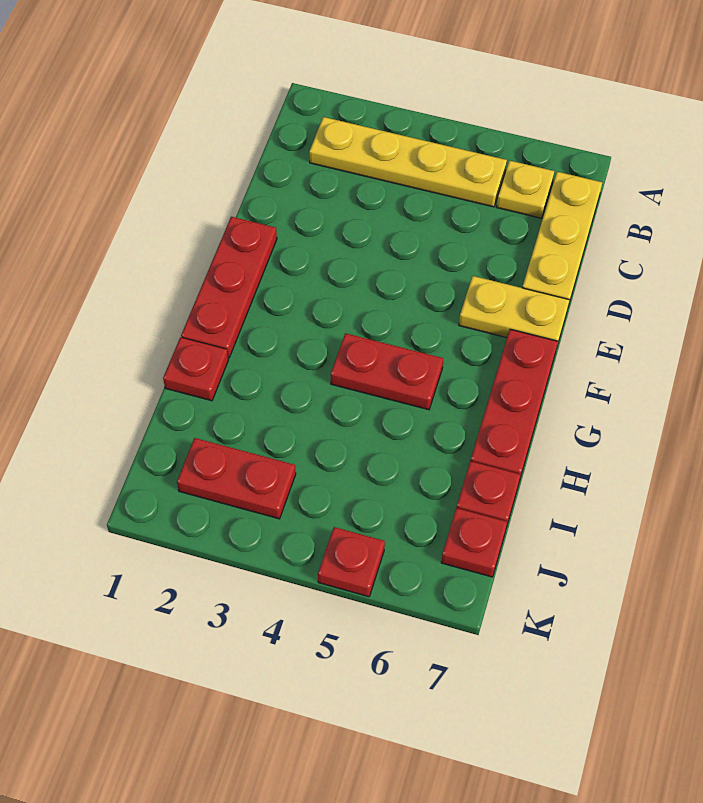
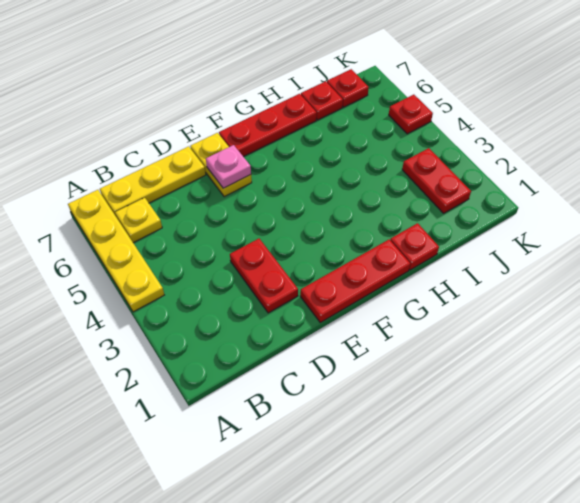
yellow 1x4 plate [309,117,507,207] -> yellow 1x4 plate moved to [68,190,164,312]
none -> pink 1x1 plate [206,145,251,188]
red 1x2 plate [331,333,443,410] -> red 1x2 plate moved to [230,239,298,313]

